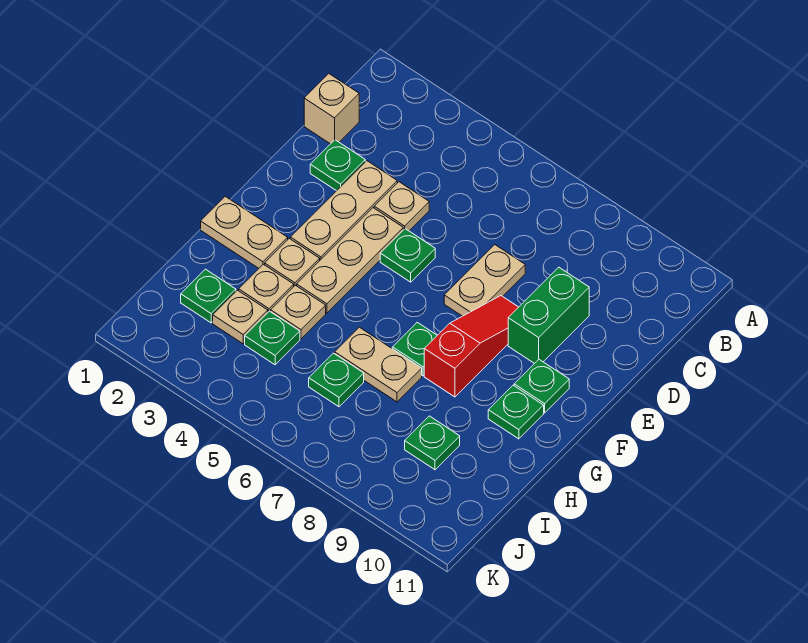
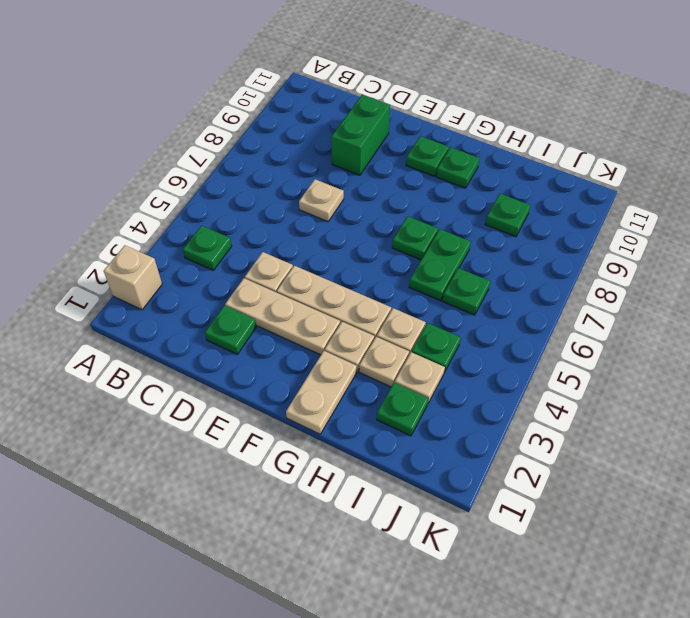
tan 1x1 brick [304,74,359,144] -> tan 1x1 brick moved to [104,245,162,310]
tan 1x2 plate [444,245,525,316] -> tan 1x1 plate [299,179,344,222]
green 1x2 brick [508,267,589,364] -> green 1x2 brick turned to [331,95,390,175]
green 1x1 plate [380,229,435,282] -> green 1x1 plate moved to [183,226,232,270]
red 1x3 slope [424,296,518,397] -> none
tan 1x2 plate [335,327,422,402] -> green 1x2 plate [409,229,471,301]

